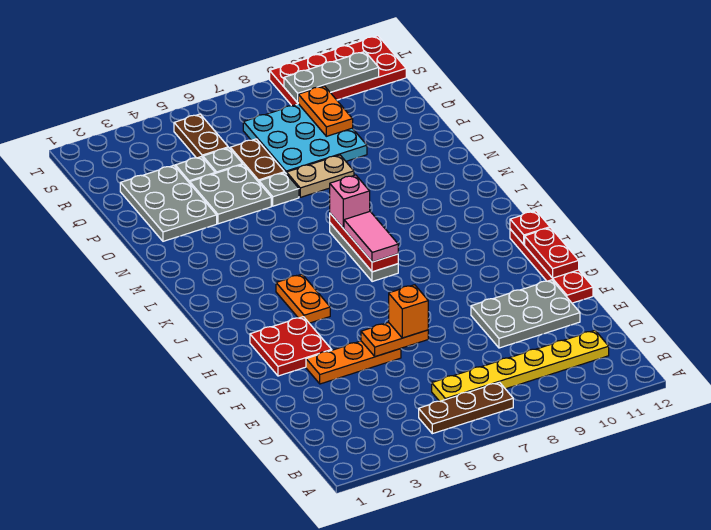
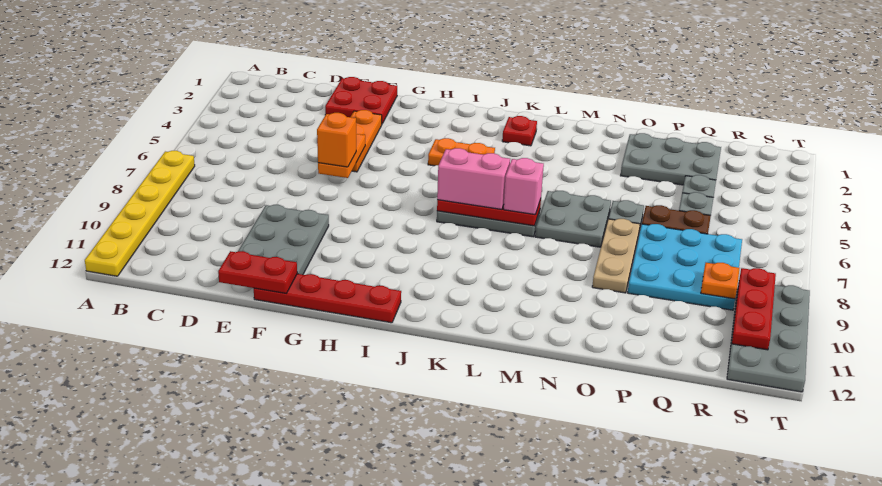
brown 1x3 plate [419,382,513,434] -> none
yellow 1x6 plate [432,330,609,401] -> yellow 1x6 plate moved to [85,151,195,276]
red 2x2 plate [250,317,332,376] -> red 2x2 plate moved to [325,77,397,123]
red 1x2 plate [525,228,579,278] -> red 1x2 plate moved to [218,251,297,293]
red 1x1 plate [510,211,550,244] -> red 1x1 plate moved to [502,116,537,146]
pink 1x2 tile [344,212,398,262] -> pink 1x2 brick [437,148,510,210]
grey 2x2 plate [190,165,271,224] -> grey 2x2 plate moved to [535,191,611,247]
tan 1x2 plate [287,155,354,197] -> tan 1x3 plate [592,219,640,293]
orange 1x2 plate [298,86,353,136] -> orange 1x1 plate [701,263,740,299]
brown 1x2 plate [174,114,228,158] -> none
red 2x4 plate [270,36,406,106] -> grey 2x4 plate [727,284,810,392]
grey 1x3 plate [284,52,379,103] -> red 1x3 plate [732,268,776,350]

